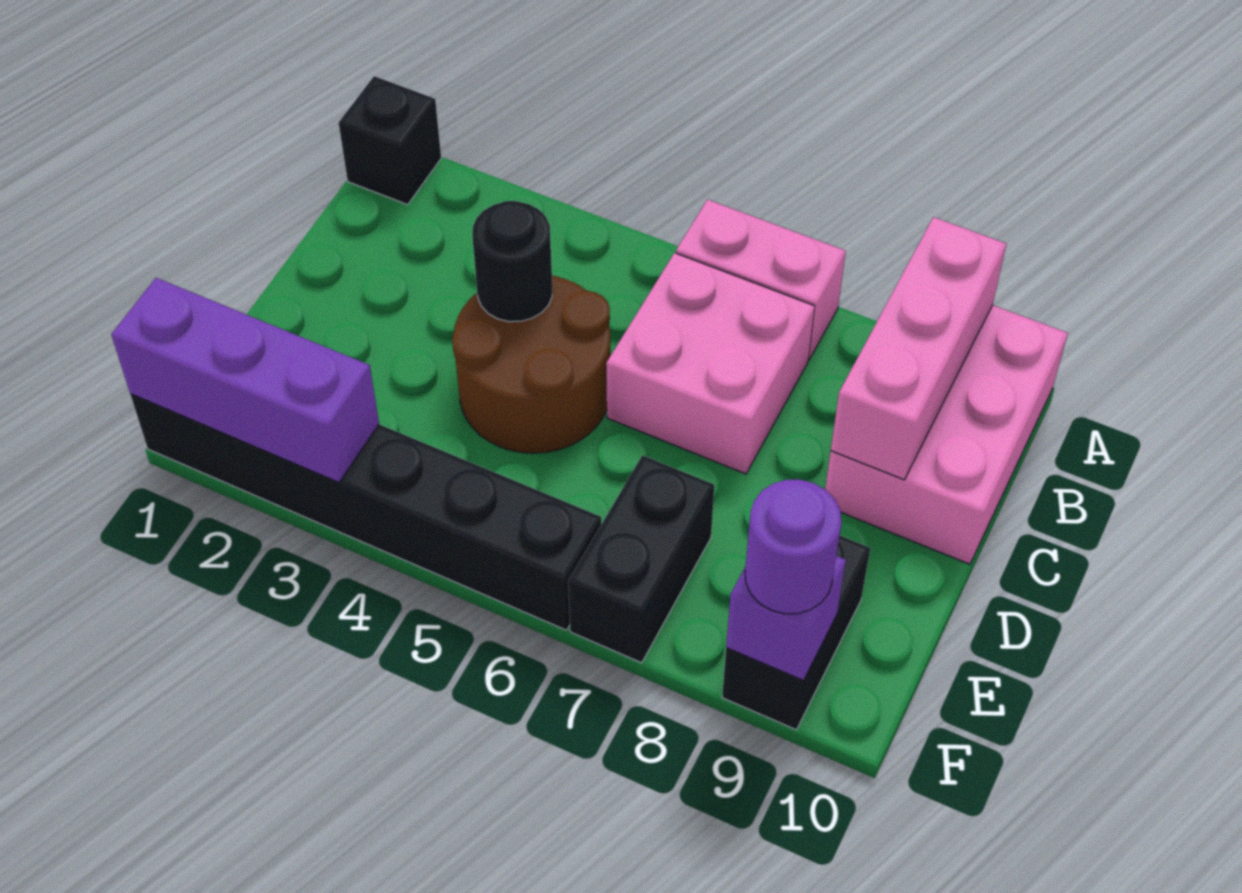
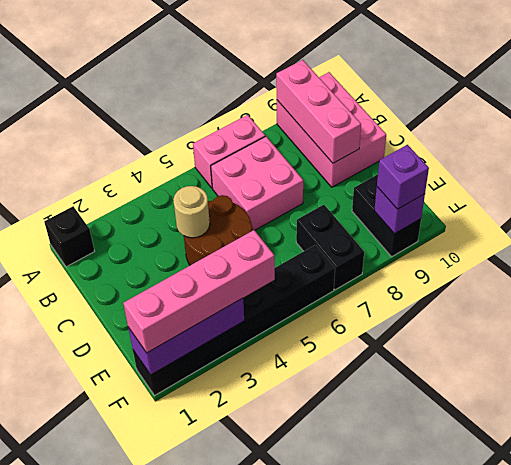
black 1x1 round brick [472,201,552,322] -> tan 1x1 round brick [173,186,210,238]
none -> pink 1x4 brick [123,230,275,353]
purple 1x1 round brick [745,480,841,614] -> purple 1x1 brick [377,145,429,209]

